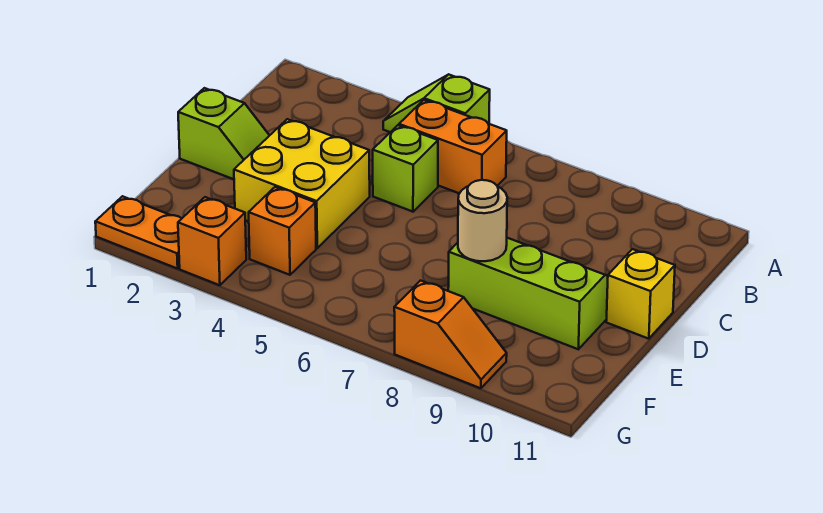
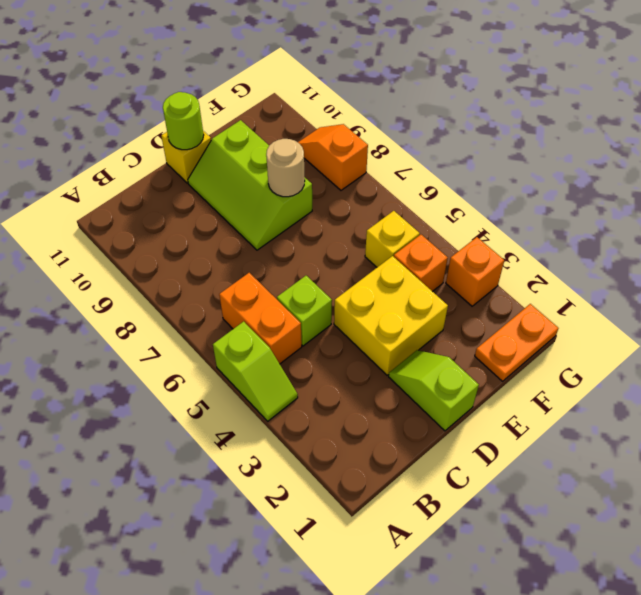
none -> lime 1x1 round brick [163,92,204,150]
none -> yellow 1x1 brick [365,211,420,267]
orange 1x2 plate [95,196,182,269] -> orange 1x2 plate turned to [475,304,558,381]

